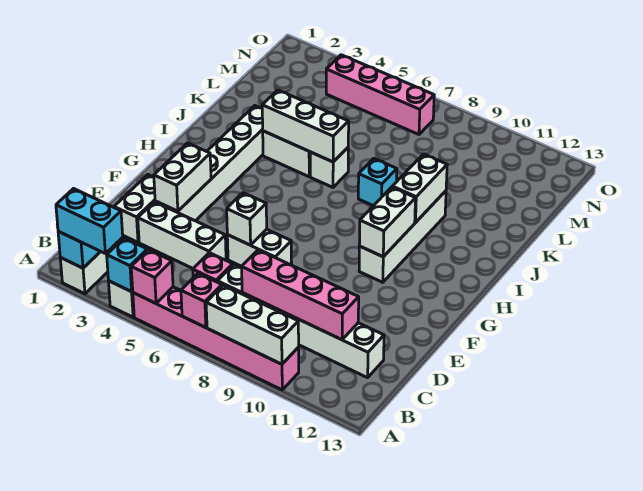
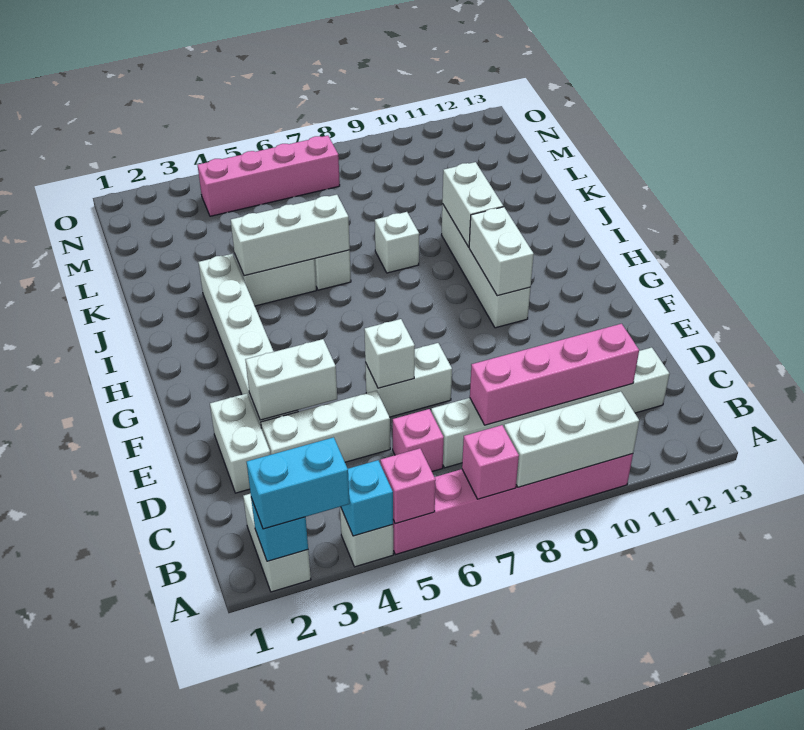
white 1x2 brick [154,143,211,211] -> white 1x2 brick turned to [245,339,337,420]
cyan 1x1 brick [358,158,397,206] -> white 1x1 brick [375,212,419,273]

